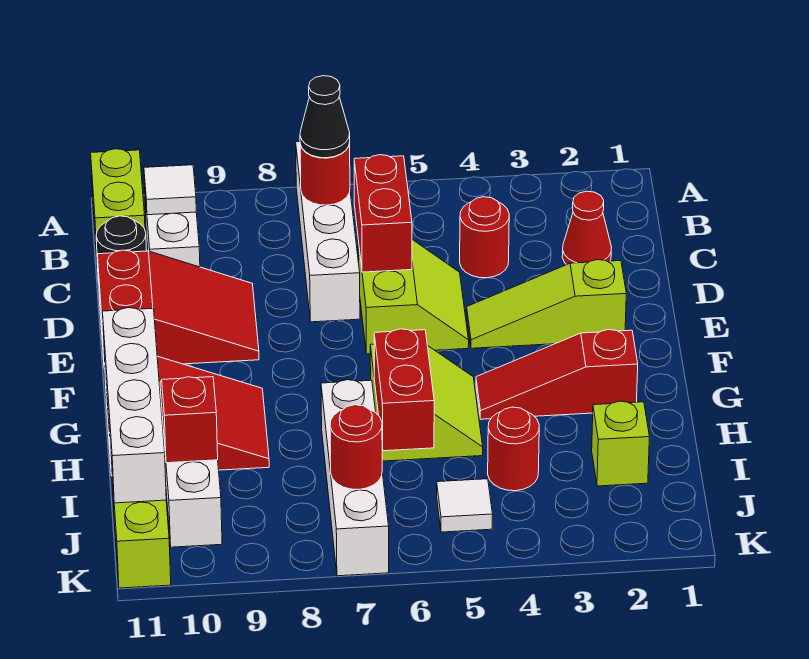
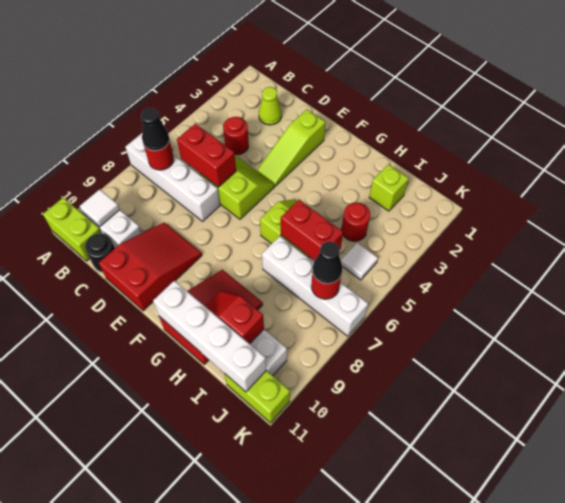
red 1x1 cone [562,191,612,265] -> lime 1x1 cone [259,87,282,125]
red 1x3 slope [476,330,638,419] -> none
none -> black 1x1 cone [313,241,342,284]

